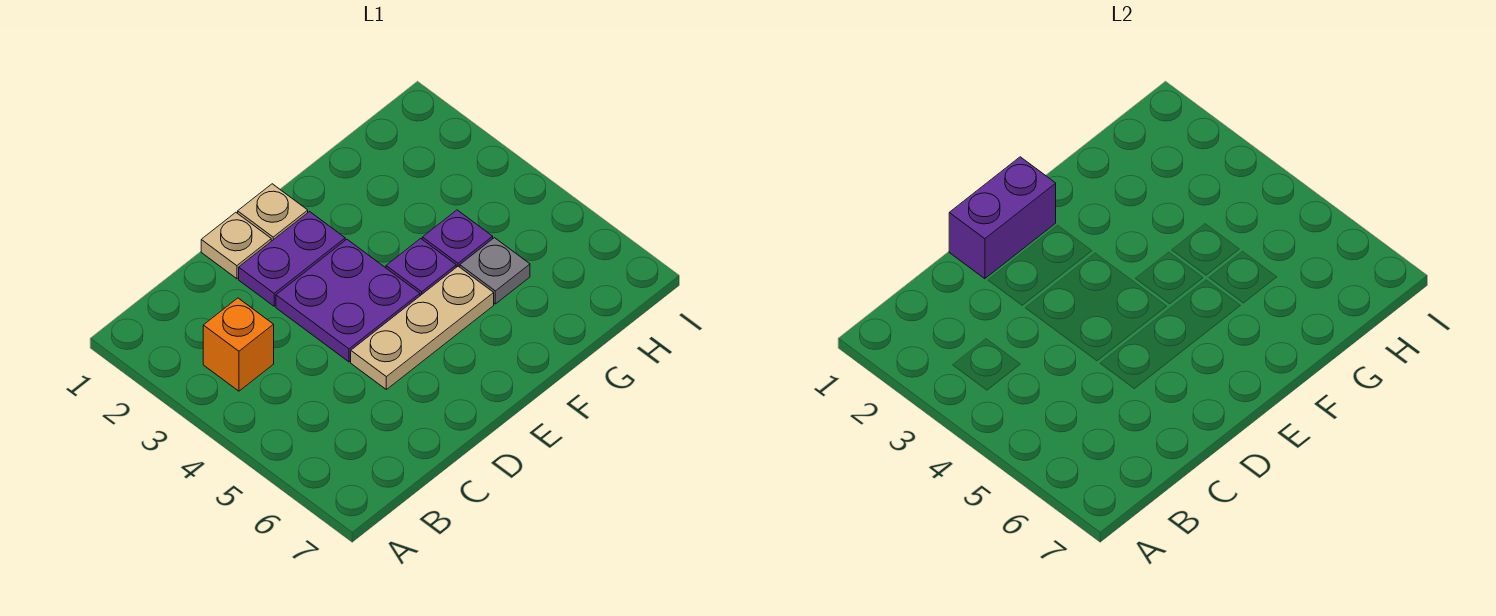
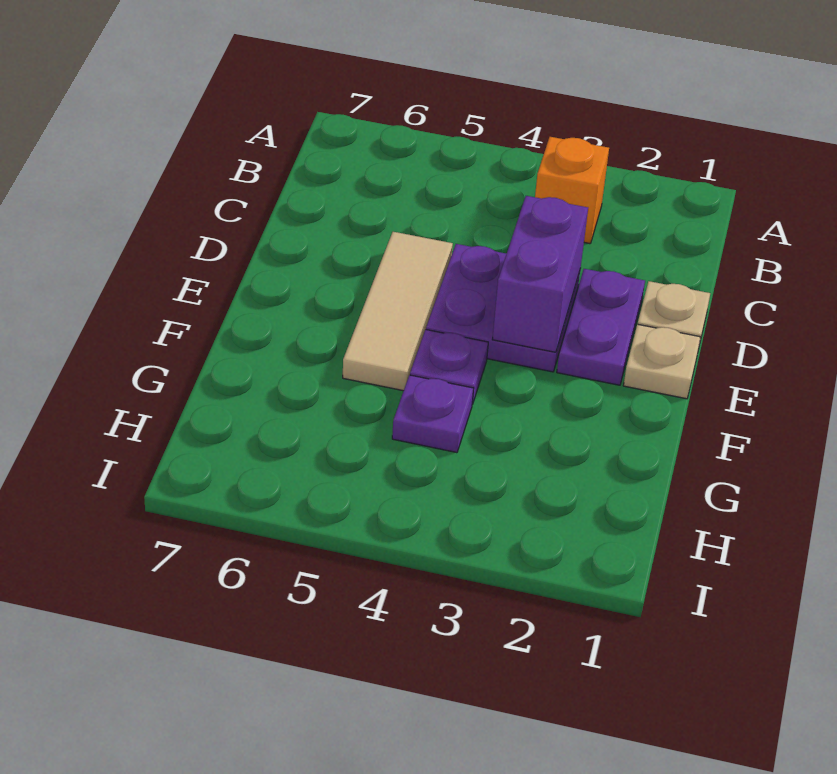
purple 1x2 brick [949,157,1056,279] -> purple 1x2 brick moved to [492,196,588,352]
tan 1x3 plate [351,266,494,389] -> tan 1x3 tile [343,232,453,391]
grey 1x1 plate [460,238,530,304] -> none

